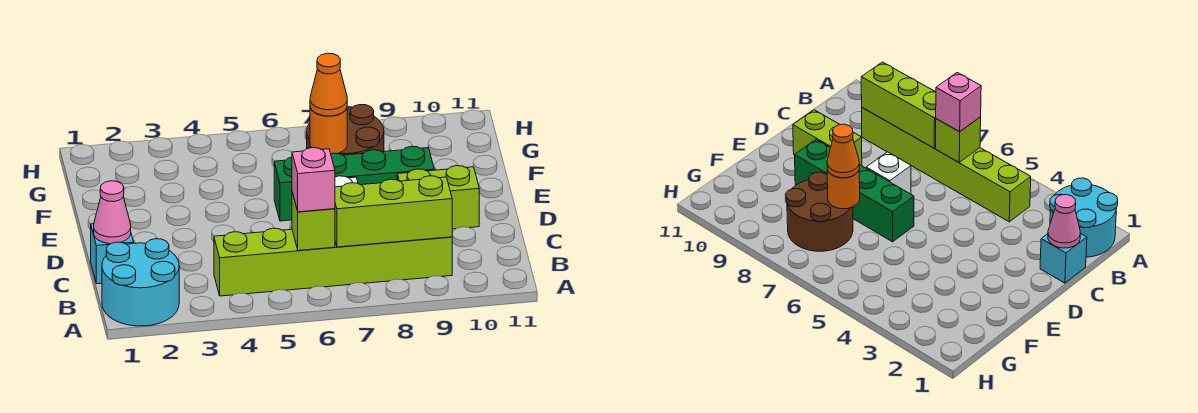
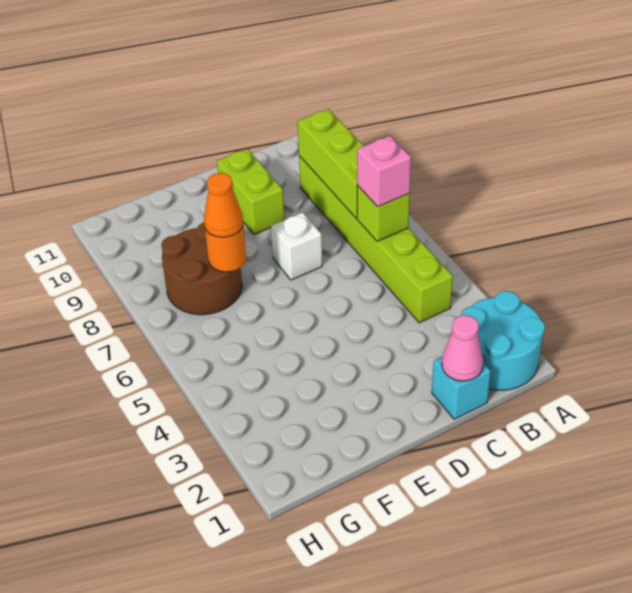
green 1x4 brick [274,146,434,221] -> none

